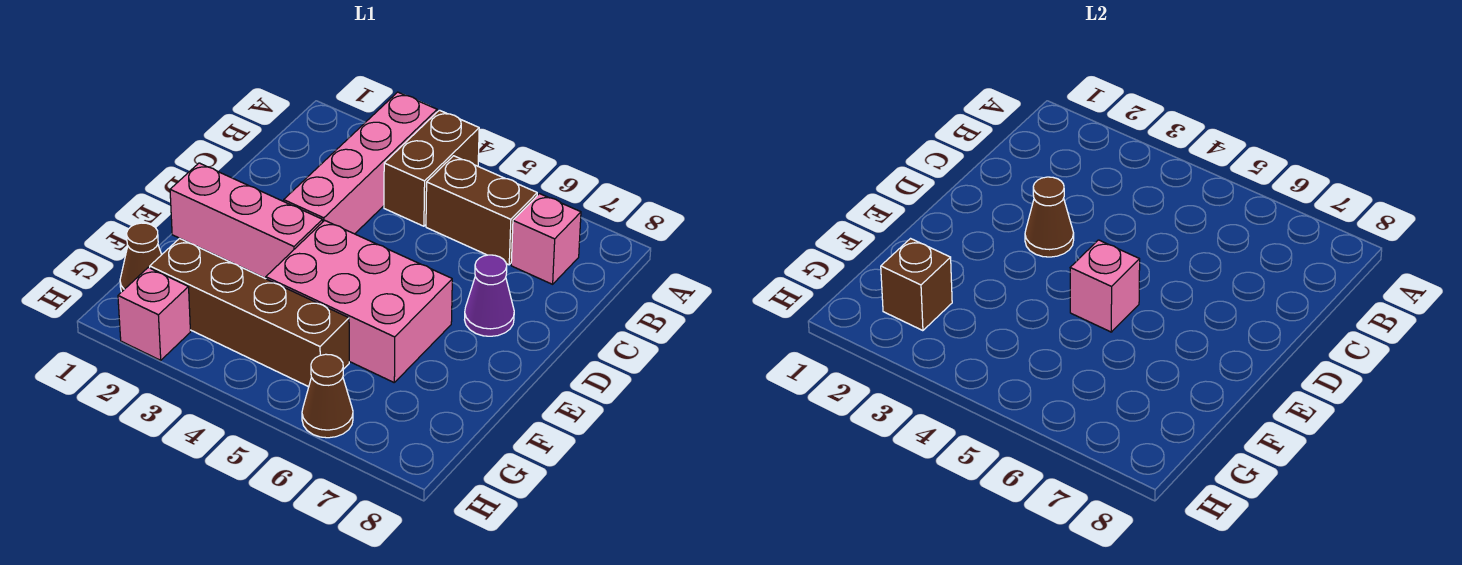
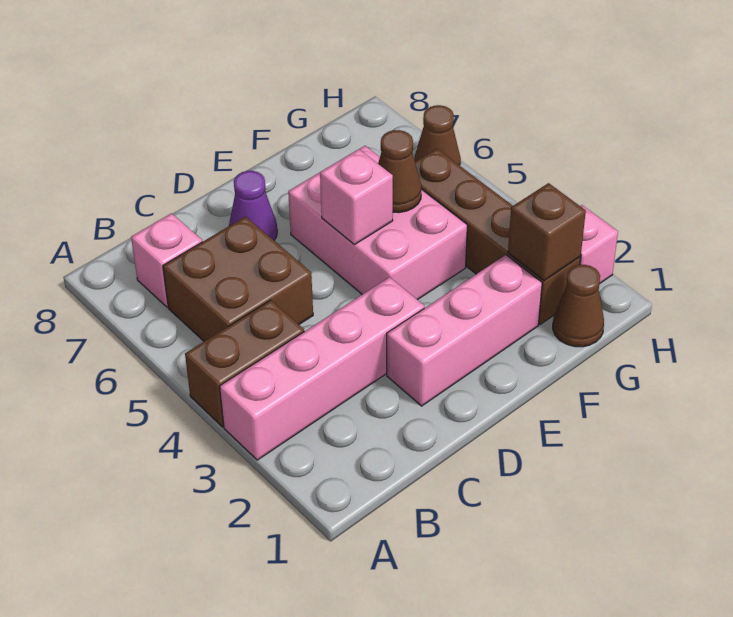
brown 1x2 brick [426,156,537,265] -> brown 2x2 brick [163,217,313,341]
brown 1x1 cone [1025,177,1074,257] -> brown 1x1 cone moved to [378,130,421,213]
pink 1x3 brick [170,163,323,279] -> pink 1x3 brick turned to [387,255,542,406]

